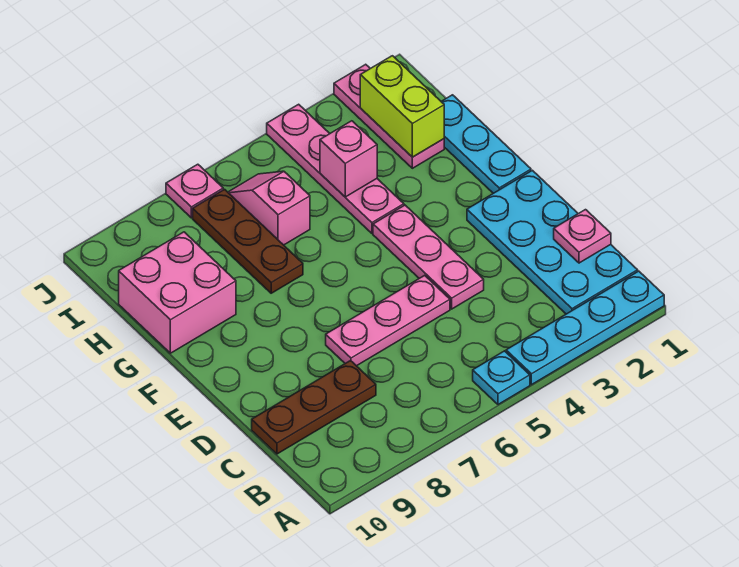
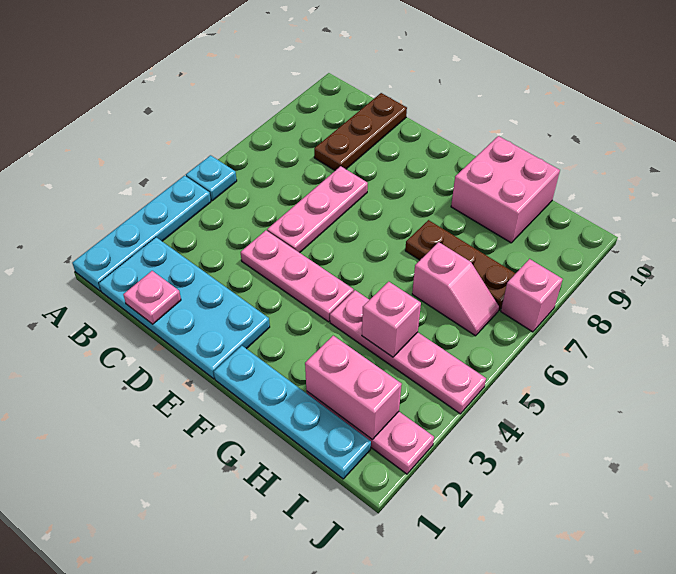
cyan 1x3 plate [441,95,531,193] -> cyan 1x4 plate [214,346,371,479]
lime 1x2 brick [360,56,444,157] -> pink 1x2 brick [305,336,402,439]
pink 1x1 plate [166,164,223,218] -> pink 1x1 brick [501,259,563,332]

